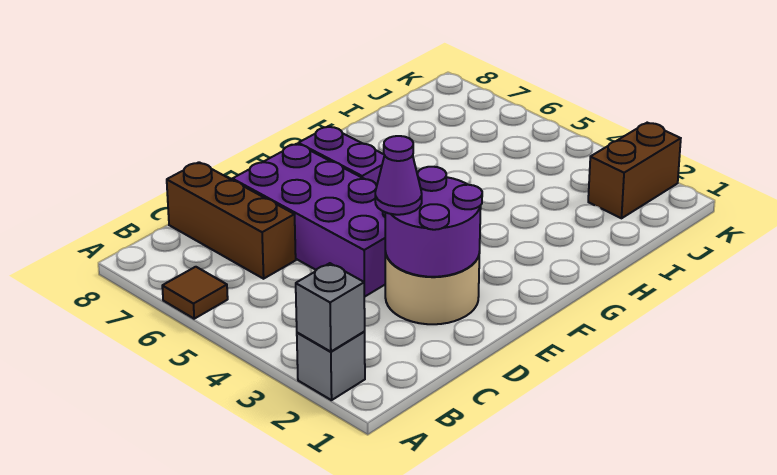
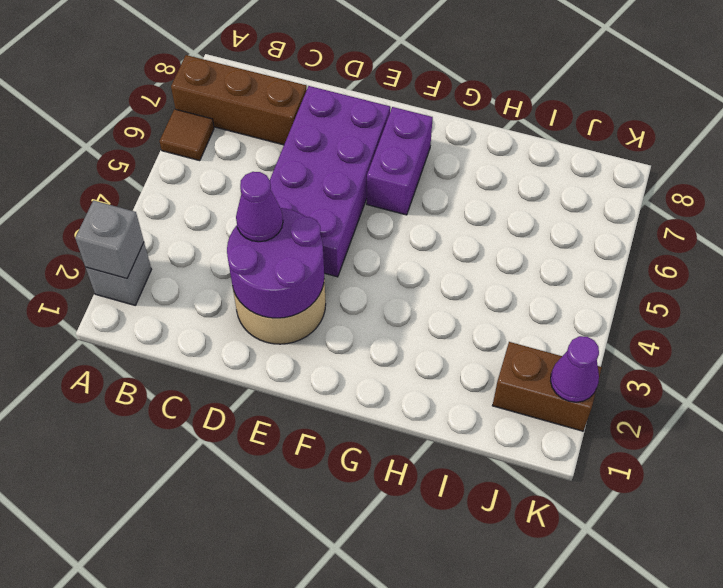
brown 1x3 brick [167,162,296,279] -> brown 1x3 brick turned to [171,55,307,145]
none -> purple 1x1 cone [551,336,599,402]

